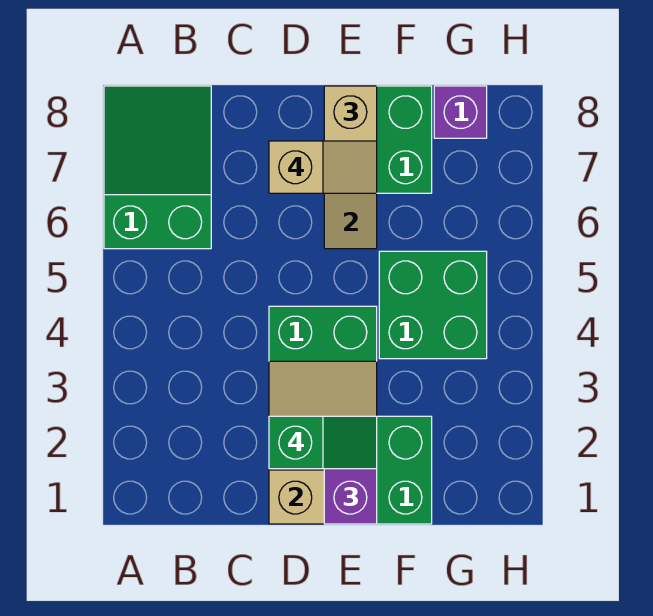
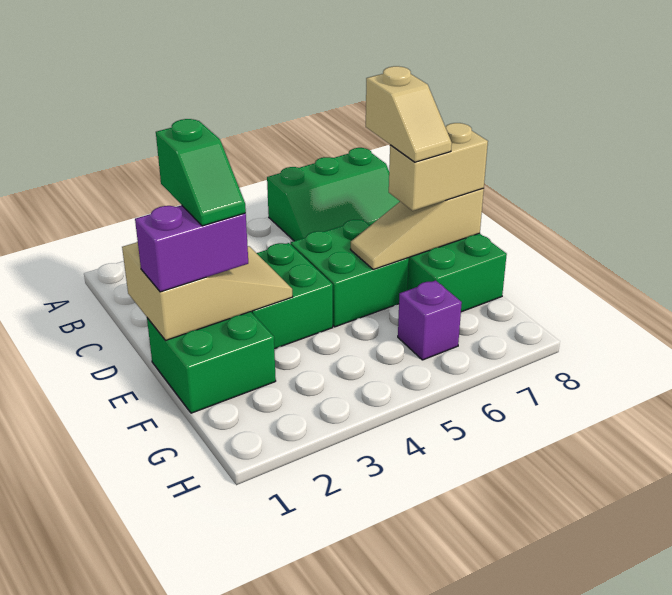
green 2x3 slope [104,86,211,249] -> green 2x3 slope turned to [267,148,400,241]
green 2x2 brick [379,251,487,359] -> green 2x2 brick moved to [291,220,409,327]
purple 1x1 brick [434,86,487,138] -> purple 1x1 brick moved to [398,280,462,360]

